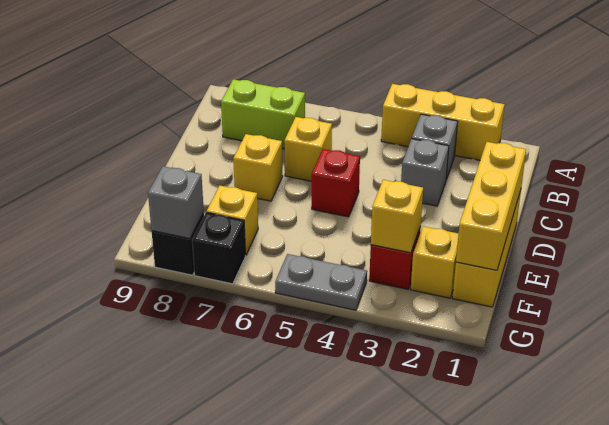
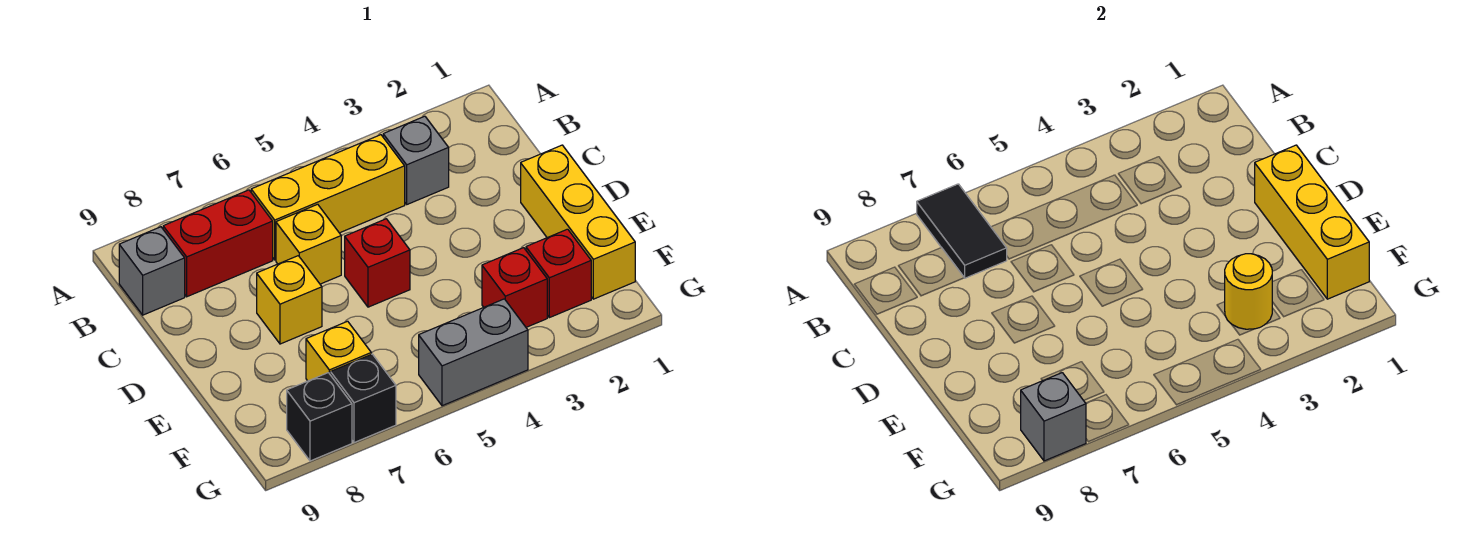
yellow 1x3 brick [381,84,505,160] -> yellow 1x3 brick moved to [251,135,405,260]
none -> black 1x2 tile [917,184,1007,278]
lime 1x2 brick [221,79,305,149] -> red 1x2 brick [163,190,273,297]
grey 1x1 brick [401,139,449,206] -> grey 1x1 brick moved to [119,227,185,315]
yellow 1x1 brick [411,226,459,298] -> red 1x1 brick [526,229,591,318]
yellow 1x1 brick [371,180,423,253] -> yellow 1x1 round brick [1225,254,1272,329]
grey 1x2 plate [275,254,367,310] -> grey 1x2 brick [419,299,528,406]

